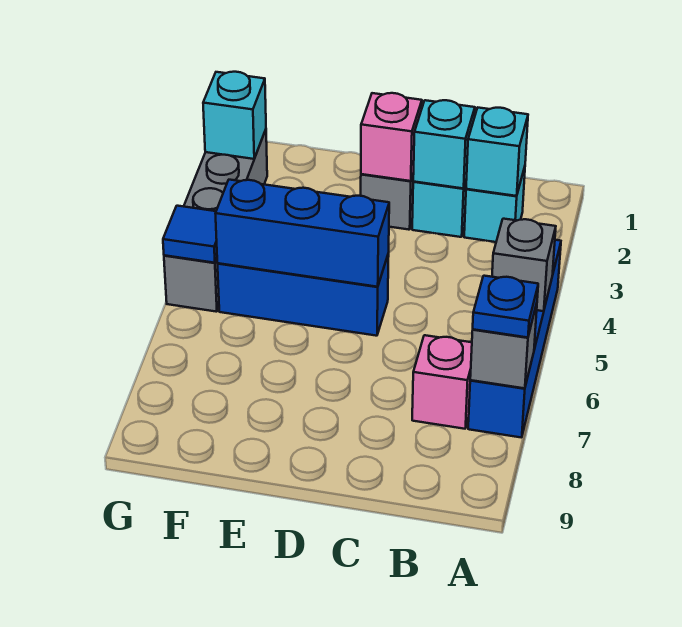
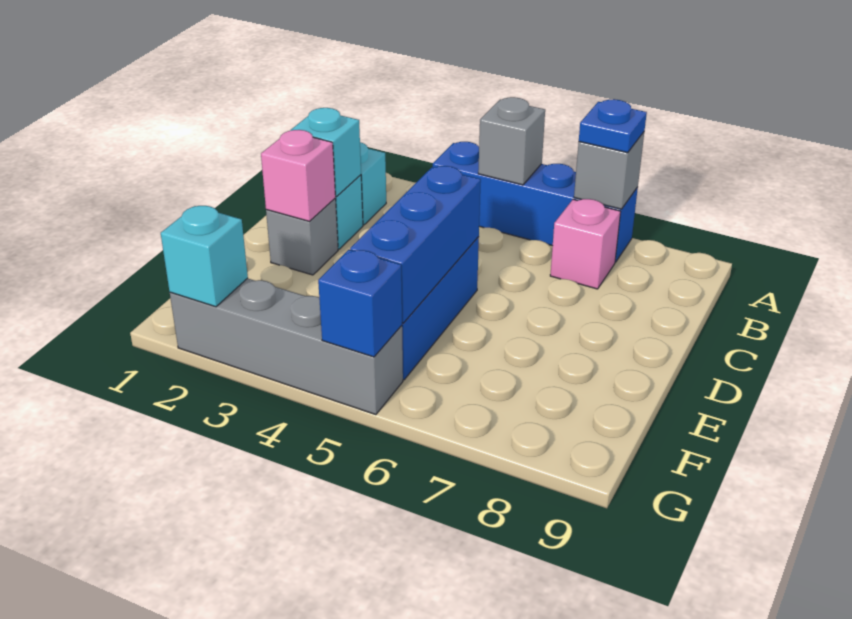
cyan 1x1 brick [466,108,528,196] -> none
blue 1x1 tile [163,206,217,263] -> blue 1x1 brick [318,250,402,357]

